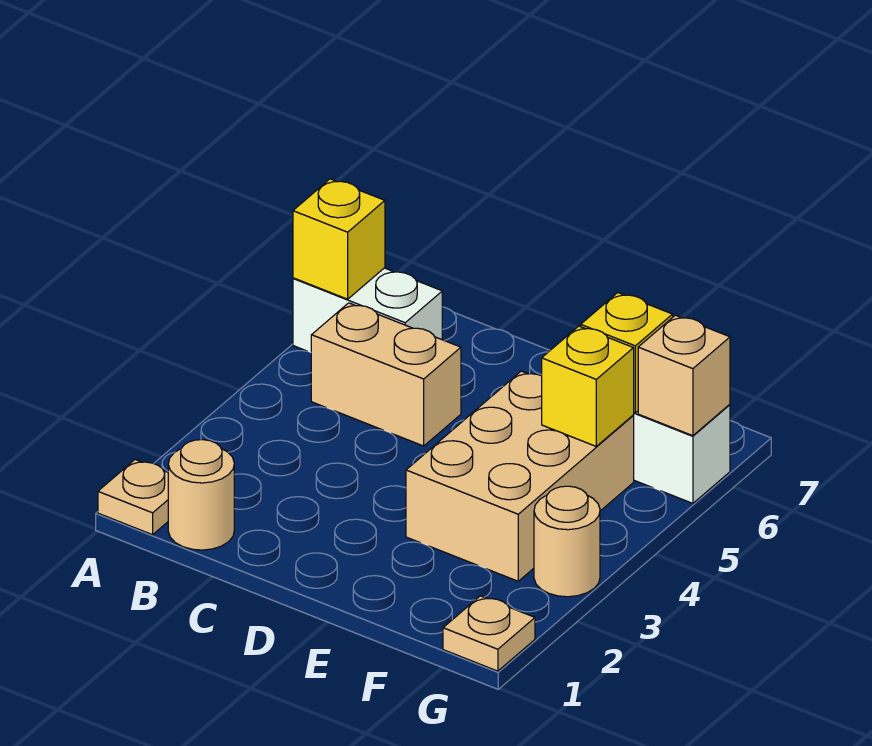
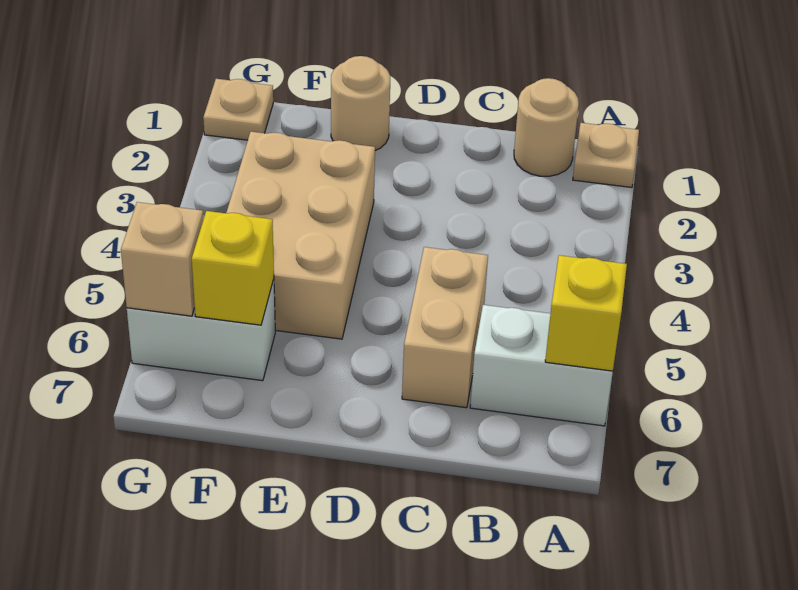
tan 1x2 brick [311,303,461,446] -> tan 1x2 brick turned to [402,247,488,408]
yellow 1x1 brick [542,326,634,446] -> none
tan 1x1 round brick [534,486,600,597] -> tan 1x1 round brick moved to [331,56,390,151]

